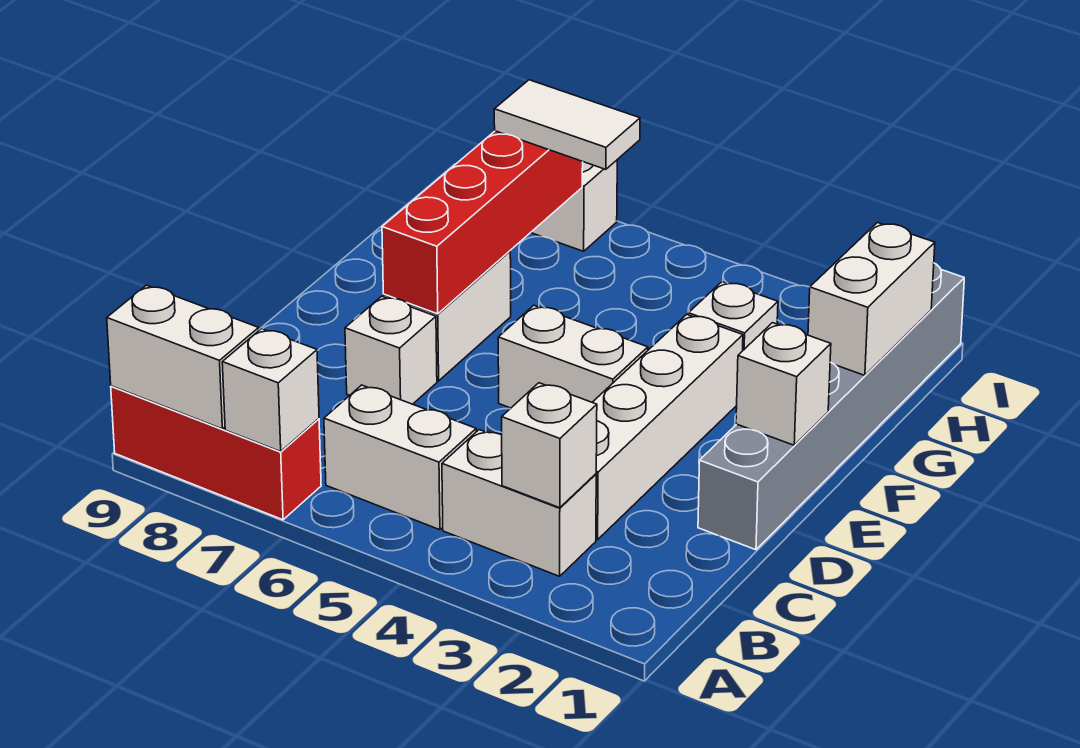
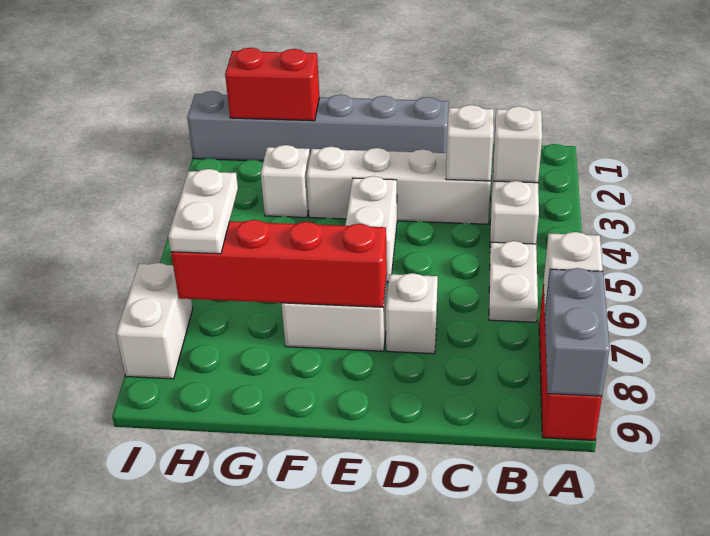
white 1x2 brick [107,285,259,429] -> grey 1x2 brick [545,268,610,396]
white 1x2 brick [324,385,476,530] -> white 1x2 plate [489,241,538,322]
white 1x1 brick [736,323,831,445] -> white 1x1 brick moved to [446,105,494,181]
white 1x2 brick [808,223,935,375] -> red 1x2 brick [225,48,320,121]
white 1x2 tile [494,80,640,169] -> white 1x2 plate [168,169,238,254]

